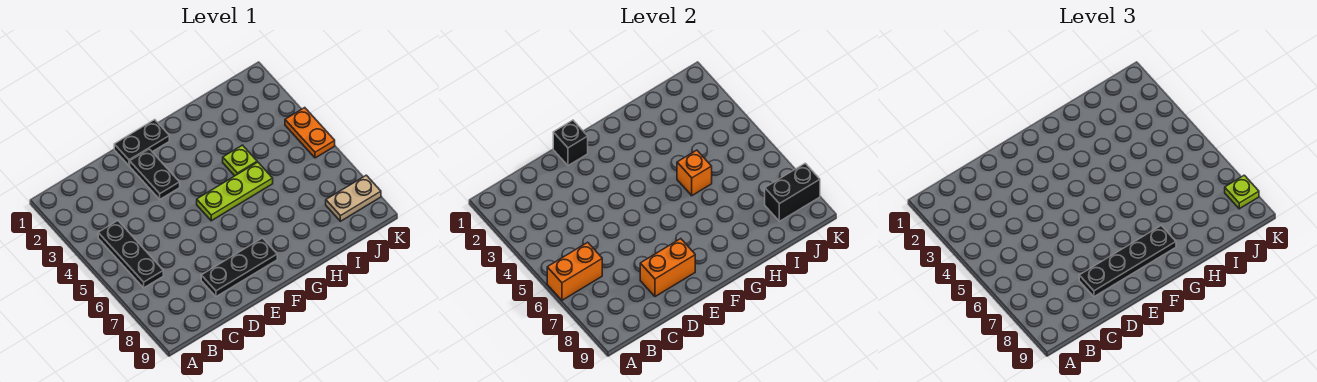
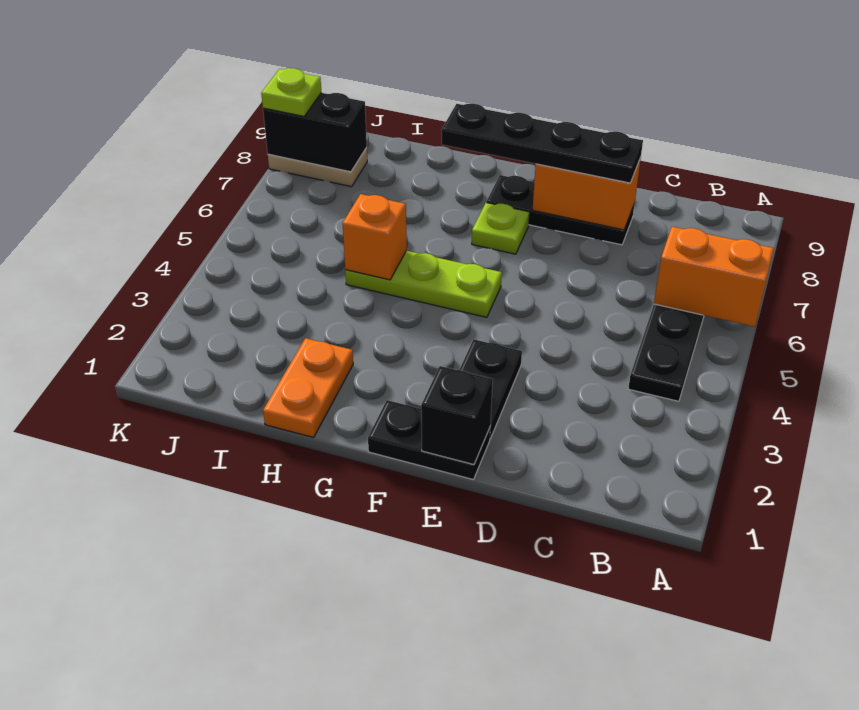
lime 1x1 plate [223,145,257,176] -> lime 1x1 plate moved to [472,203,530,254]
orange 1x2 plate [285,108,335,158] -> orange 1x2 plate moved to [263,338,353,438]

